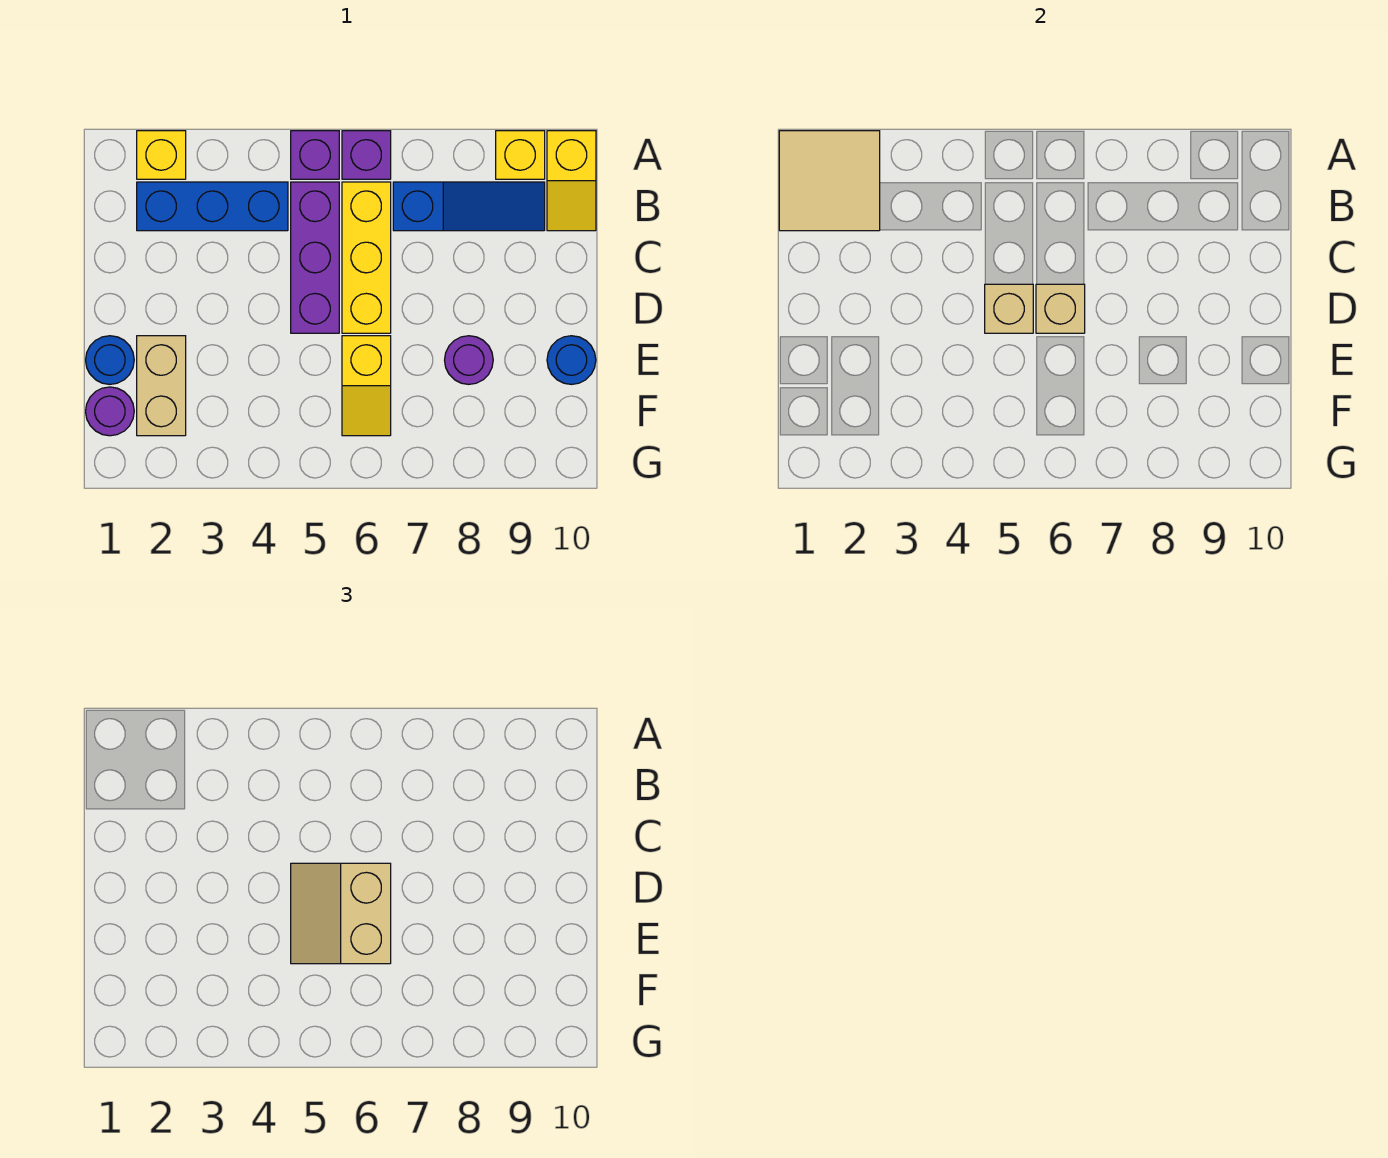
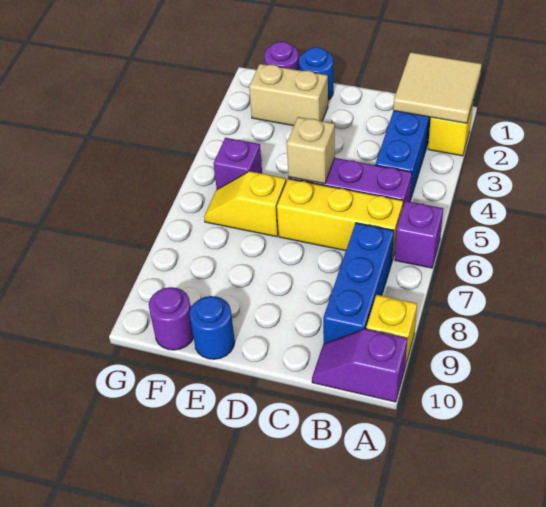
purple 1x1 brick [291,131,339,179] -> purple 1x1 brick moved to [213,138,262,189]
yellow 1x2 slope [547,131,596,231] -> purple 1x2 slope [312,329,408,402]
blue 1x3 slope [393,182,545,231] -> blue 1x3 brick [323,223,394,344]
tan 2x2 slope [291,863,391,964] -> none
tan 1x1 brick [1036,284,1085,333] -> none
purple 1x1 round brick [445,336,493,384] -> purple 1x1 round brick moved to [149,287,194,350]

